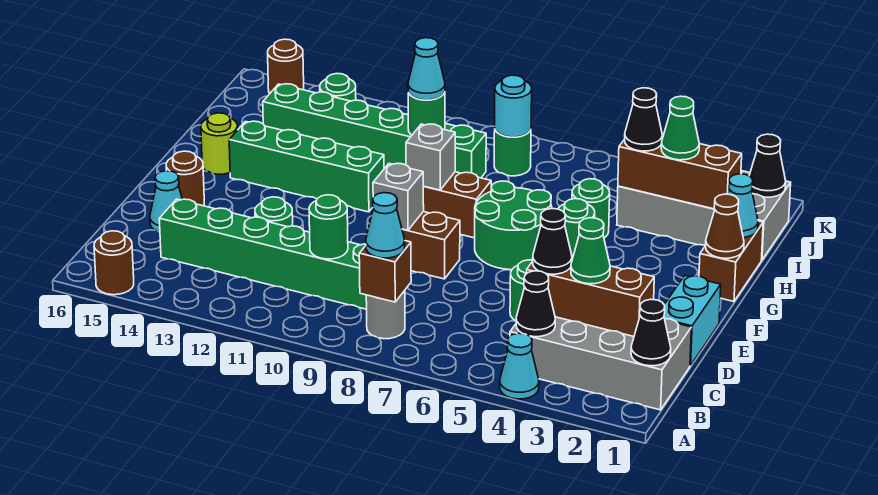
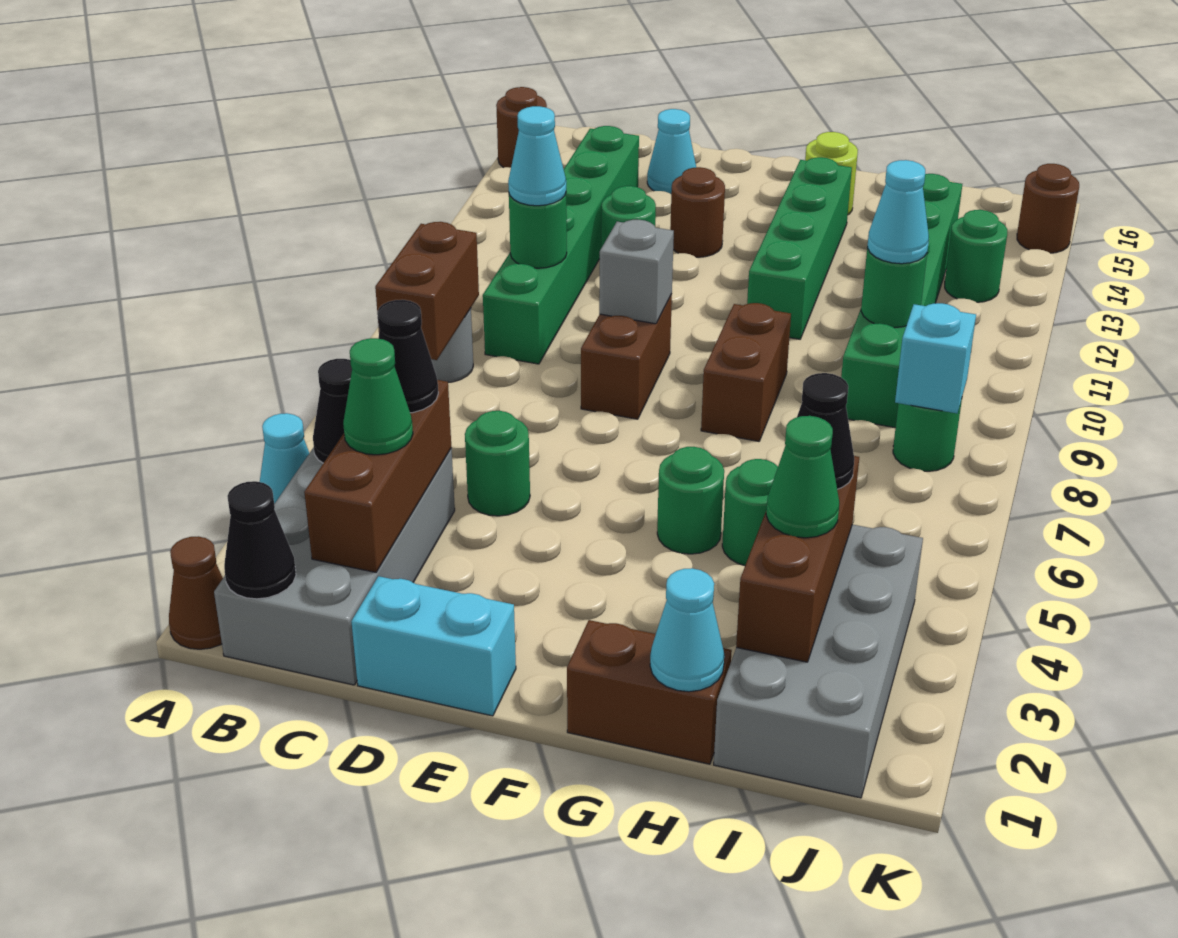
brown 1x1 brick [359,241,411,302] -> brown 1x2 brick [375,222,479,360]
cyan 1x1 cone [366,193,405,258] -> cyan 1x1 cone moved to [508,106,566,206]
brown 1x1 round brick [166,151,204,206] -> brown 1x1 round brick moved to [670,167,725,257]
green 2x2 round brick [475,181,552,270] -> none
brown 1x1 cone [706,194,744,258] -> brown 1x1 cone moved to [169,536,223,649]
grey 1x1 brick [406,124,455,190] -> none
black 1x1 cone [749,134,786,197] -> none
cyan 1x1 round brick [495,75,532,137] -> cyan 1x1 brick [895,303,976,413]

